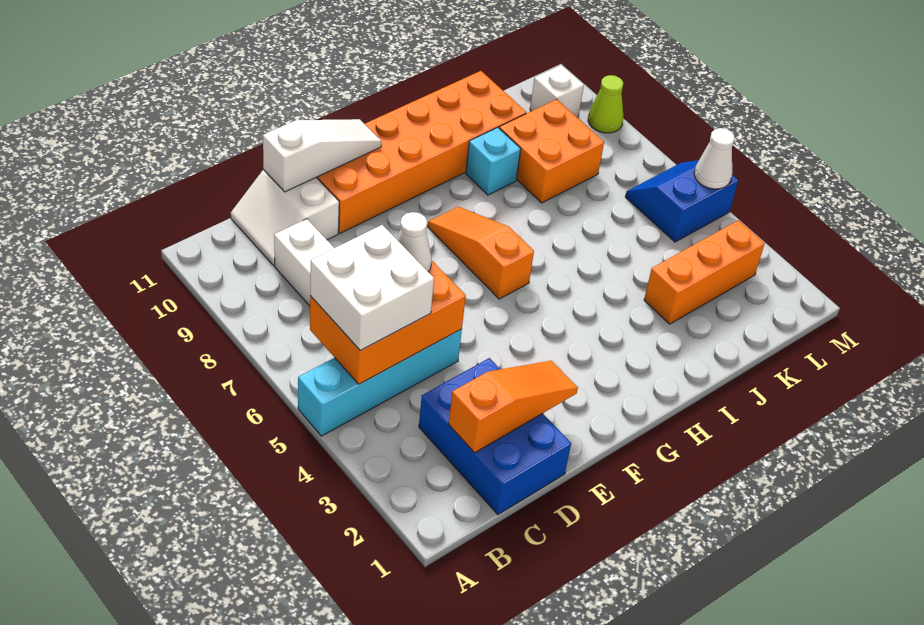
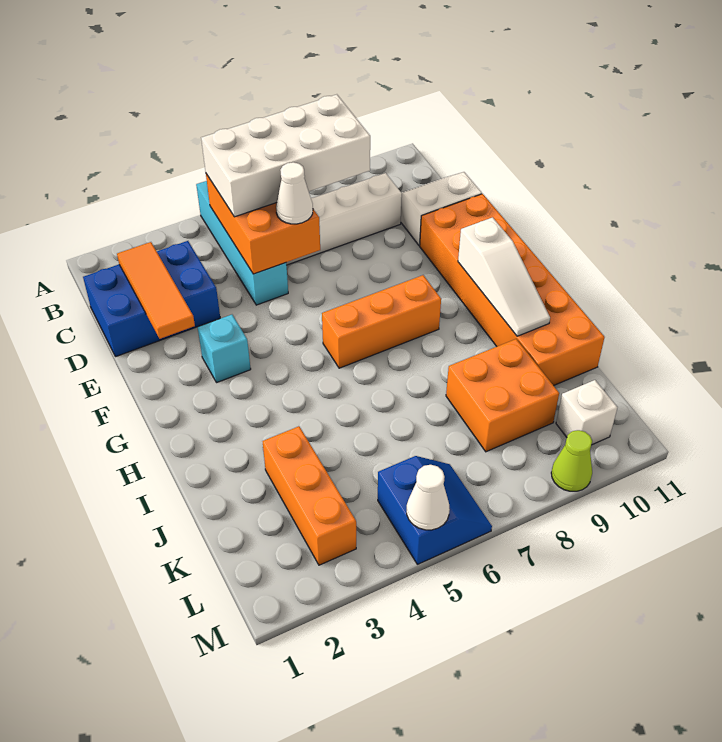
white 2x2 brick [310,225,434,350] -> white 2x4 brick [201,94,370,217]
orange 1x3 slope [449,361,578,453] -> orange 1x3 tile [117,242,195,339]
white 1x3 slope [263,119,381,192] -> white 1x3 slope moved to [458,217,550,336]
orange 1x3 slope [428,207,534,299] -> orange 1x3 brick [322,275,441,368]
cyan 1x1 brick [466,127,521,195] -> cyan 1x1 brick moved to [198,315,251,383]

